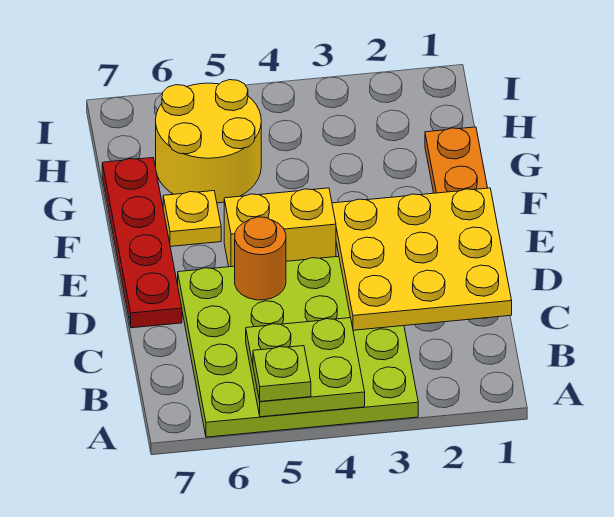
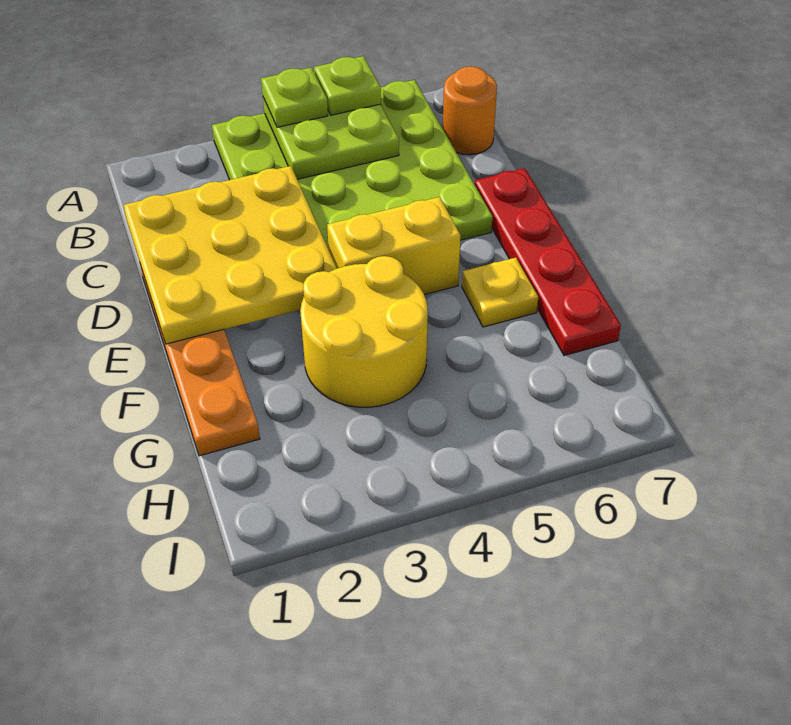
none -> lime 1x1 plate [261,68,328,127]
orange 1x1 round brick [235,217,286,300] -> orange 1x1 round brick moved to [443,66,497,155]
yellow 2x2 round brick [156,80,261,203] -> yellow 2x2 round brick moved to [300,256,428,407]

